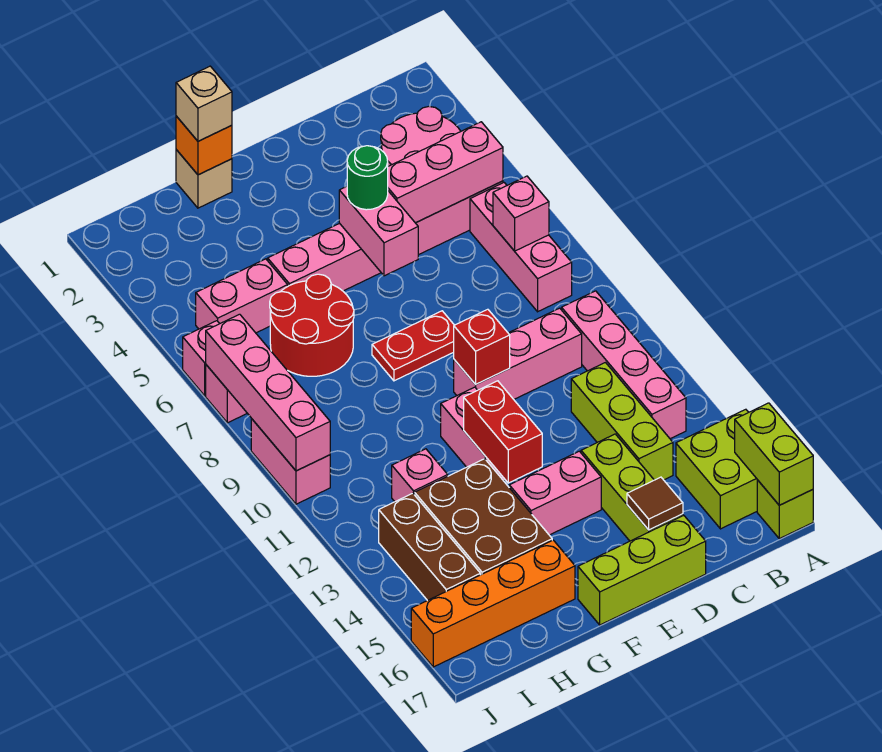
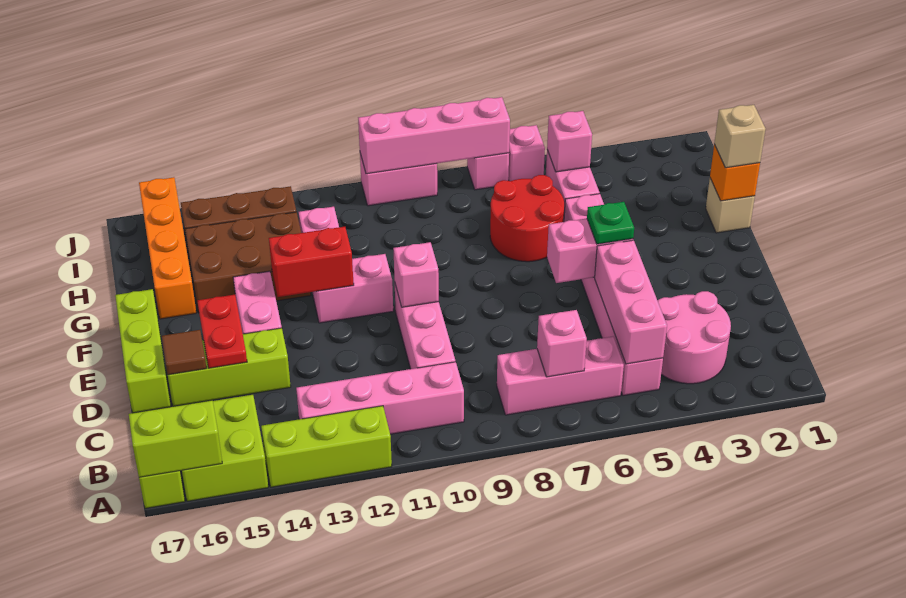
lime 1x3 brick [571,363,673,480] -> lime 1x3 brick moved to [261,406,392,487]
green 1x1 round brick [347,146,388,210] -> green 1x1 plate [587,202,634,244]
red 1x2 plate [372,311,454,381] -> red 1x2 plate moved to [197,295,247,368]
red 1x1 brick [454,309,510,384] -> pink 1x1 brick [393,242,439,307]
none -> pink 1x1 brick [547,111,592,172]

